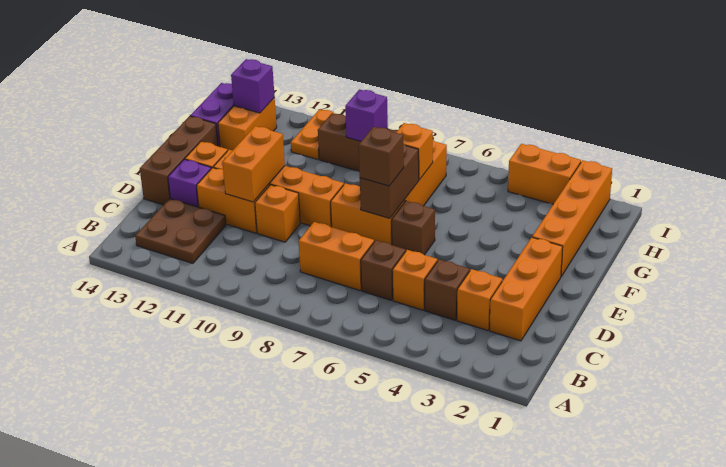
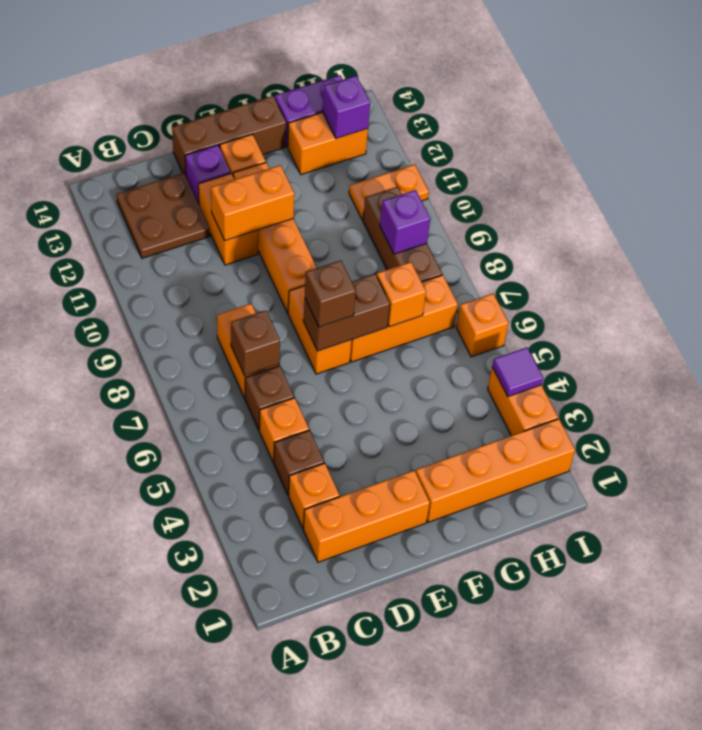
orange 1x1 brick [255,185,300,242] -> orange 1x1 brick moved to [456,294,509,357]
brown 1x1 brick [392,201,435,255] -> brown 1x1 brick moved to [231,310,280,376]
none -> purple 1x1 tile [492,348,543,396]

